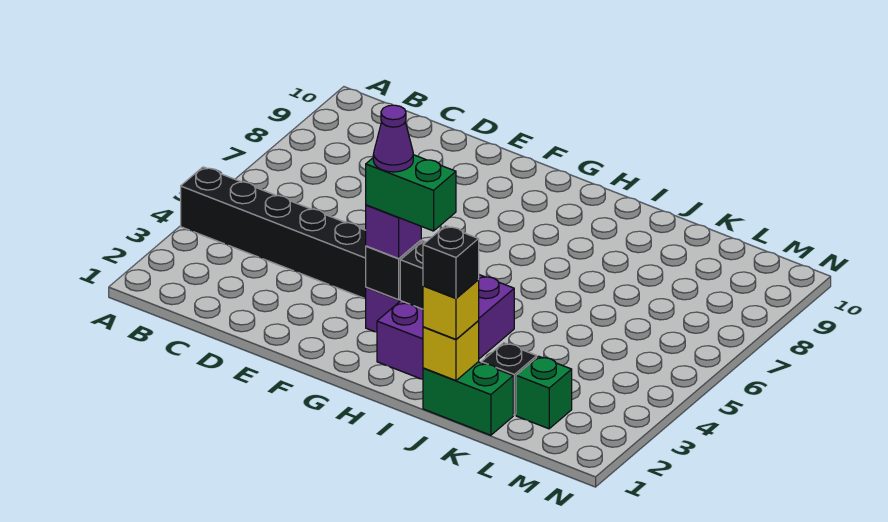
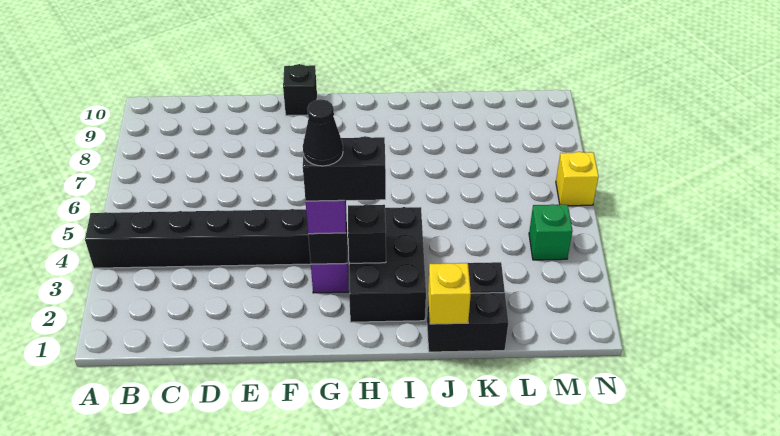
green 1x2 brick [366,155,456,231] -> black 1x2 brick [303,136,386,201]
purple 1x1 cone [373,105,413,172] -> black 1x1 cone [303,99,343,166]
purple 2x3 brick [377,275,514,379] -> black 2x3 brick [349,207,426,322]
green 1x2 brick [423,362,513,435] -> black 1x2 brick [427,293,508,352]
yellow 1x1 brick [423,280,479,339] -> yellow 1x1 brick moved to [556,152,599,206]
black 1x1 brick [423,226,479,298] -> black 1x1 brick moved to [283,64,317,116]
green 1x1 brick [516,356,572,429] -> green 1x1 brick moved to [529,204,572,260]

